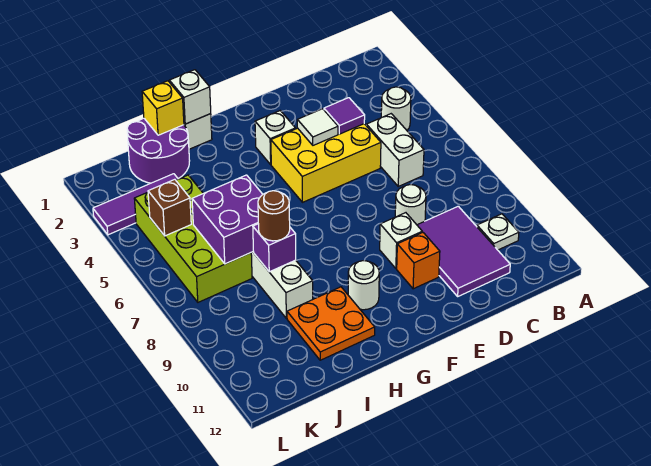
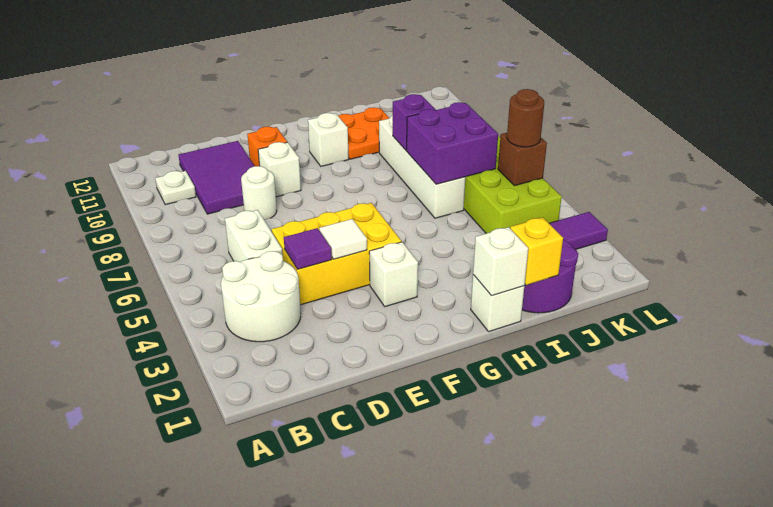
white 1x1 round brick [381,87,411,130] -> white 2x2 round brick [221,251,301,342]
white 1x1 round brick [348,261,379,310] -> white 1x1 brick [308,113,349,166]
brown 1x1 round brick [258,191,290,241] -> brown 1x1 round brick moved to [507,89,544,147]

